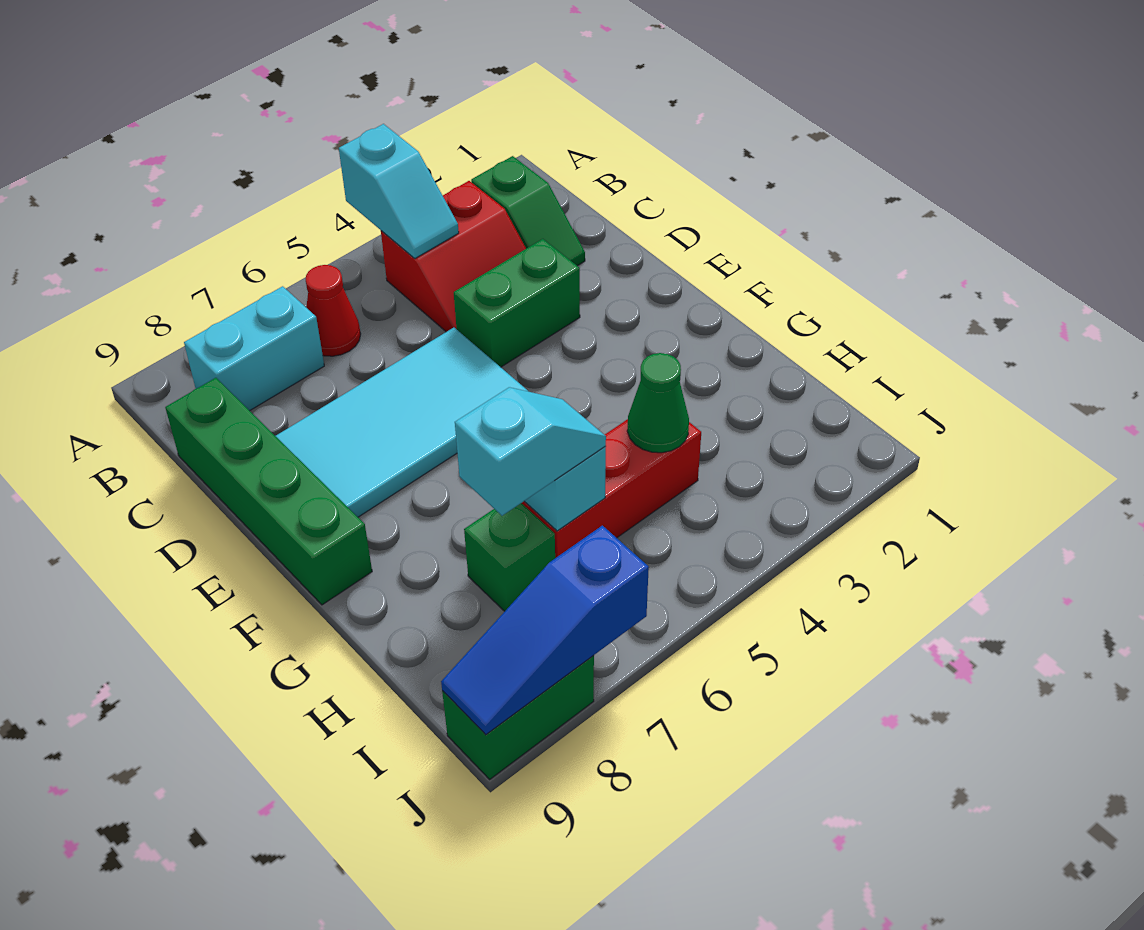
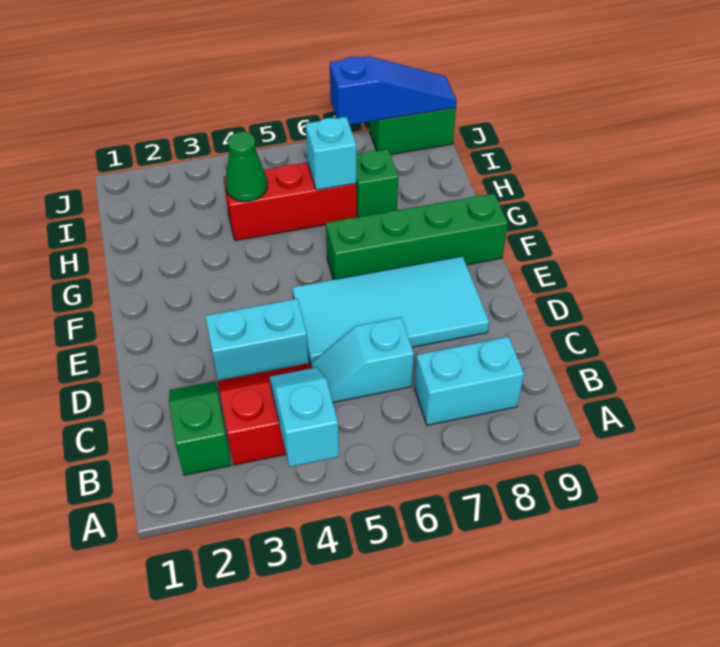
red 1x1 cone [306,265,361,356] -> none
green 1x4 brick [165,378,372,605] -> green 1x4 brick turned to [326,194,508,280]
green 1x2 brick [454,239,580,367] -> cyan 1x2 brick [205,299,309,381]
cyan 1x2 slope [455,387,606,516] -> cyan 1x2 slope moved to [311,318,414,402]

